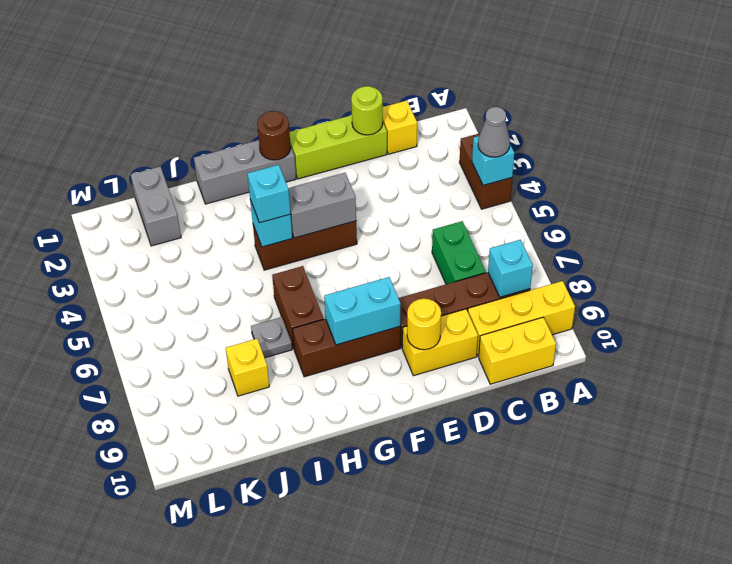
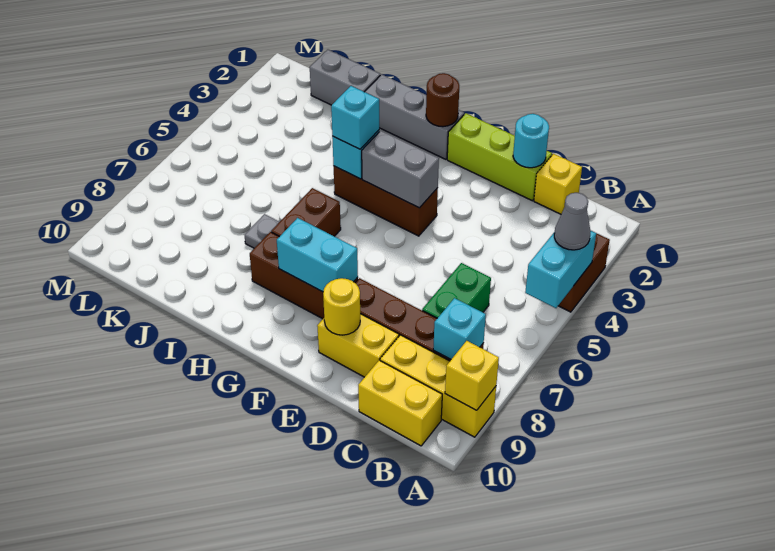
cyan 1x1 brick [472,136,514,185] -> cyan 1x2 brick [525,231,596,308]
lime 1x1 round brick [351,86,383,135] -> cyan 1x1 round brick [513,114,549,168]
yellow 1x1 brick [226,339,269,396] -> yellow 1x1 brick moved to [445,341,499,410]
grey 1x2 brick [131,167,181,246] -> grey 1x2 brick turned to [310,50,380,105]

